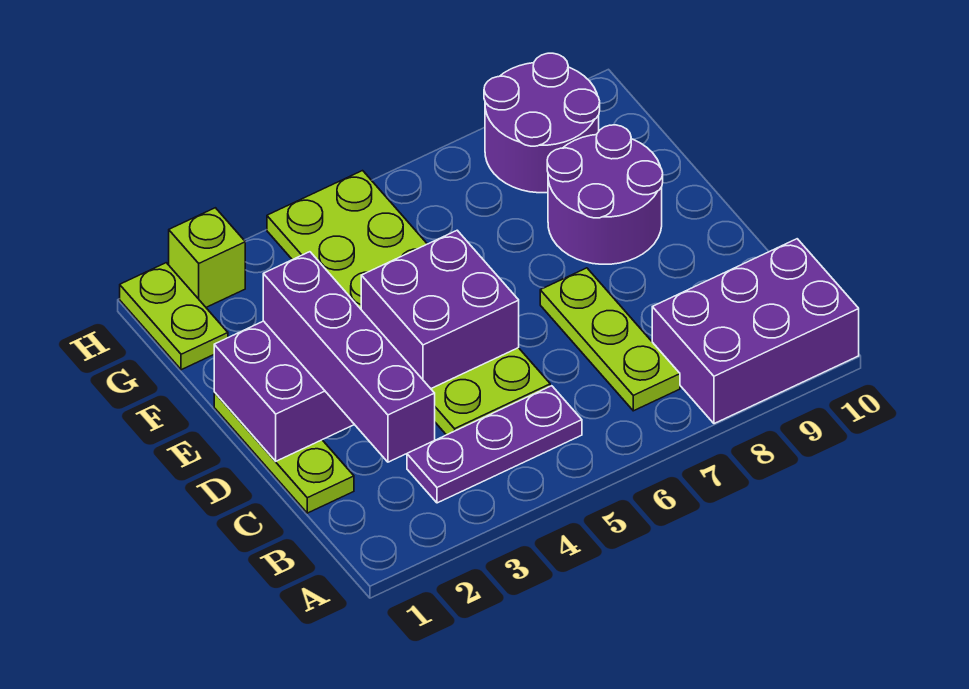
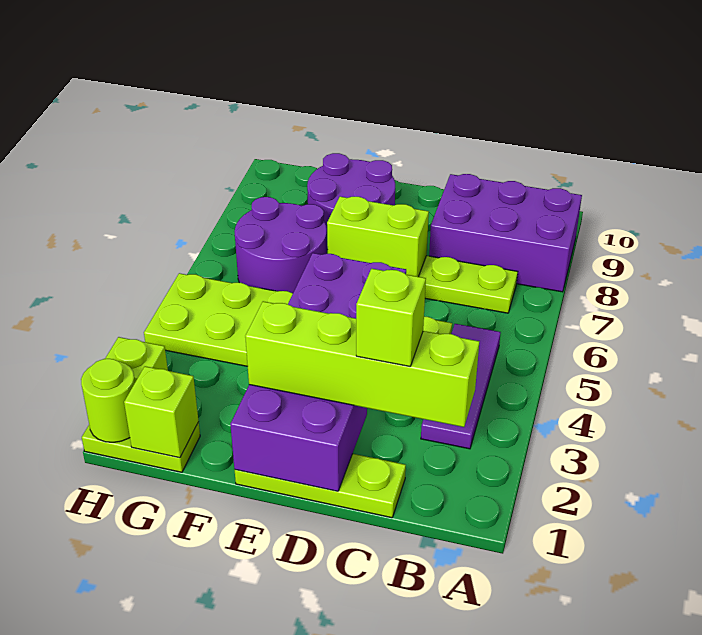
purple 2x3 brick [652,239,859,424] -> purple 2x3 brick turned to [429,174,582,292]
purple 1x4 brick [263,252,435,462] -> lime 1x4 brick [245,301,479,427]
purple 1x3 plate [407,386,582,503] -> purple 1x3 tile [421,324,501,449]
none -> lime 1x1 brick [356,269,426,367]
none -> lime 1x2 brick [327,197,429,277]
none -> lime 1x1 brick [124,366,199,458]
purple 2x2 round brick [484,53,600,193] -> purple 2x2 round brick moved to [234,197,327,293]
none -> lime 1x1 round brick [81,359,135,442]

